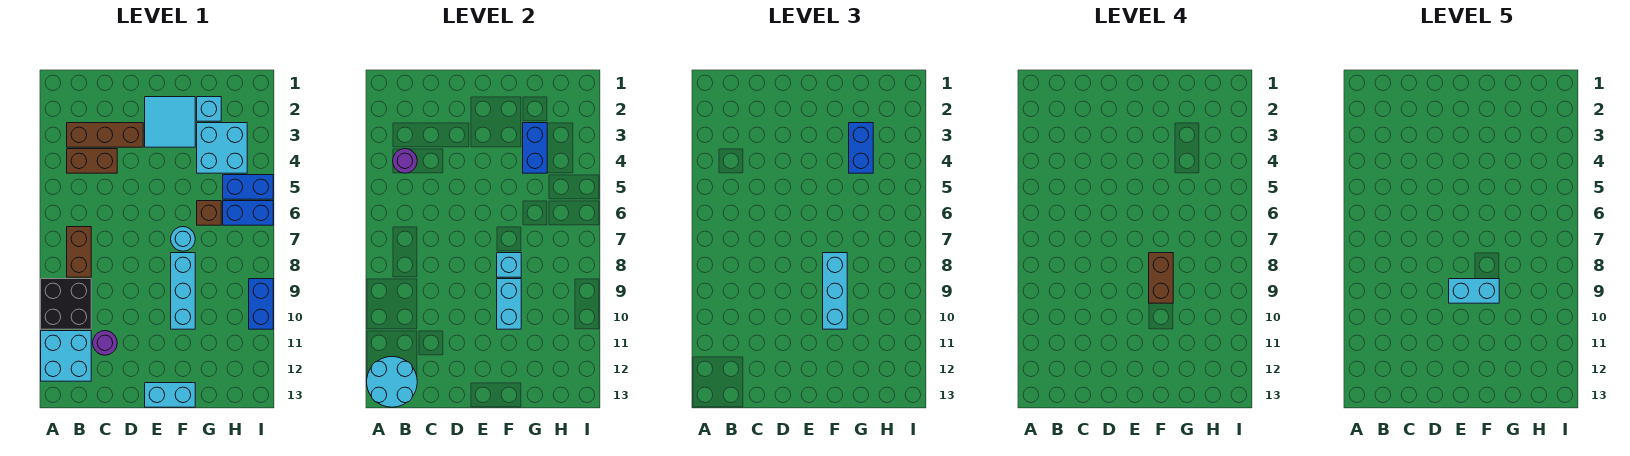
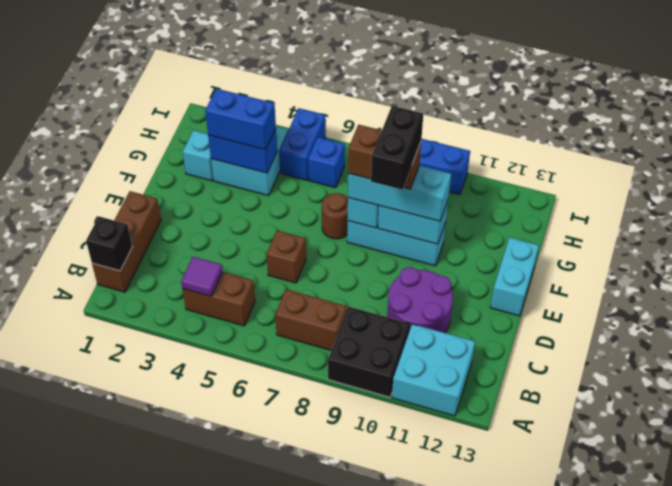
cyan 2x2 round brick [367,357,417,407] -> none
none -> black 1x1 brick [86,217,132,271]
brown 1x3 brick [67,123,143,147] -> brown 1x3 brick moved to [92,191,161,292]
brown 1x2 brick [67,149,117,173] -> brown 1x2 brick turned to [182,272,255,326]
purple 1x1 round brick [393,149,417,173] -> purple 1x1 tile [181,257,223,296]
purple 1x1 round brick [93,331,117,355] -> purple 2x2 round brick [387,267,453,333]
cyan 2x2 tile [145,97,195,147] -> none
cyan 1x2 brick [1449,279,1499,303] -> black 1x2 brick [371,106,423,190]
cyan 1x1 round brick [171,227,195,251] -> brown 1x1 round brick [322,193,348,239]
brown 1x1 brick [197,201,221,225] -> brown 1x1 brick moved to [266,231,306,283]
blue 1x2 brick [223,201,273,225] -> blue 1x1 brick [308,137,345,188]

